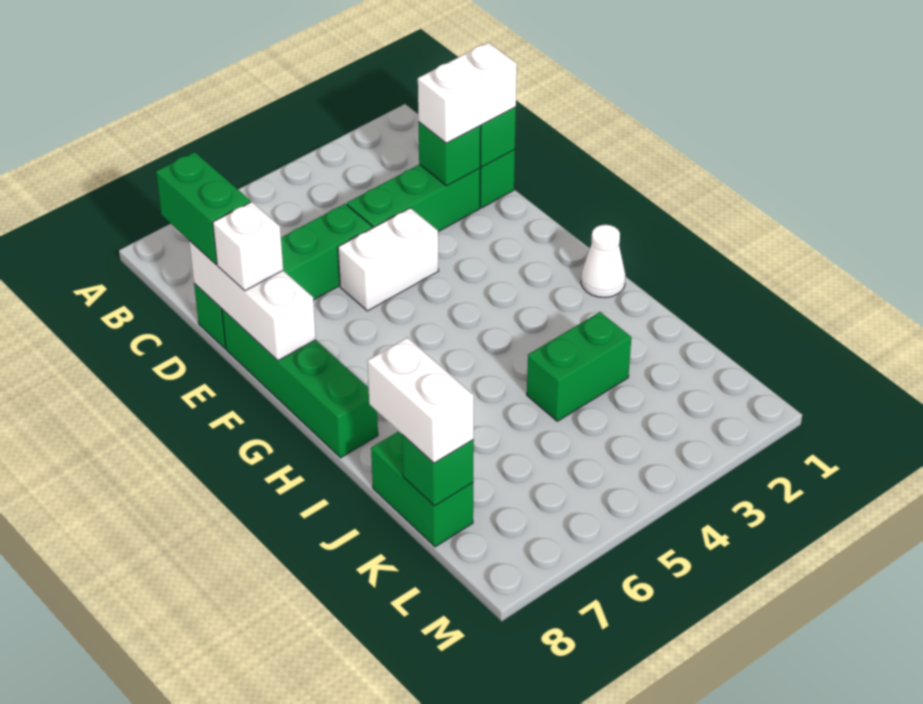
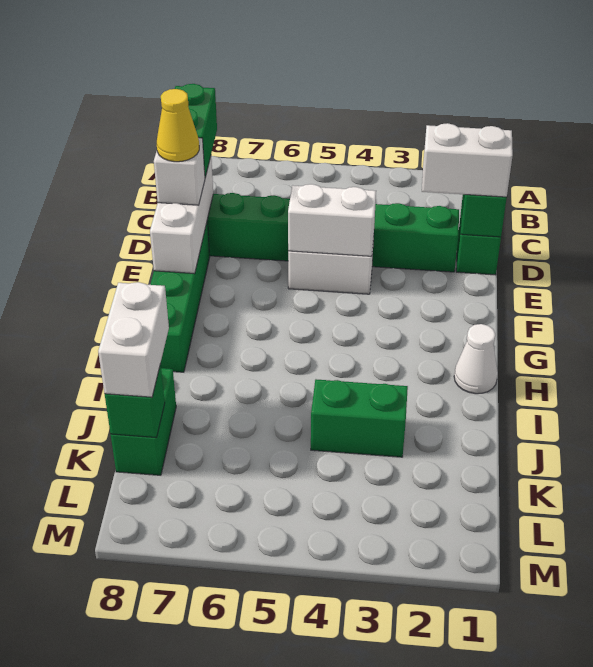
green 1x1 brick [419,122,481,186] -> none
none -> white 1x2 brick [288,184,376,256]
none -> yellow 1x1 cone [157,89,199,162]

